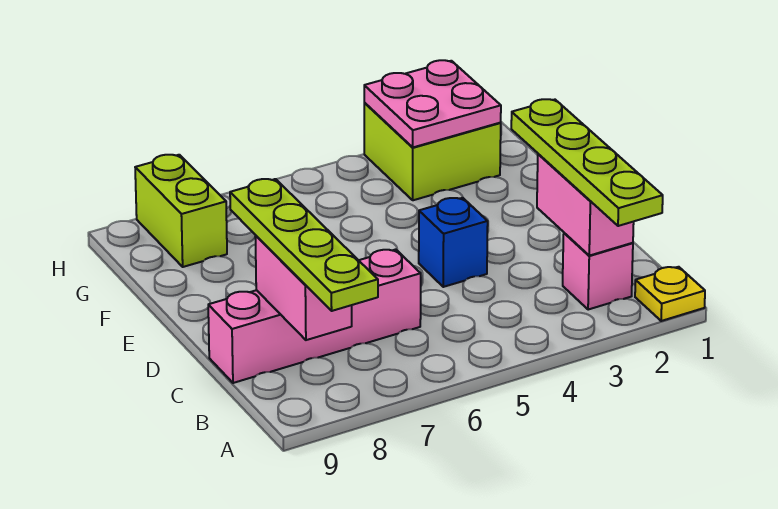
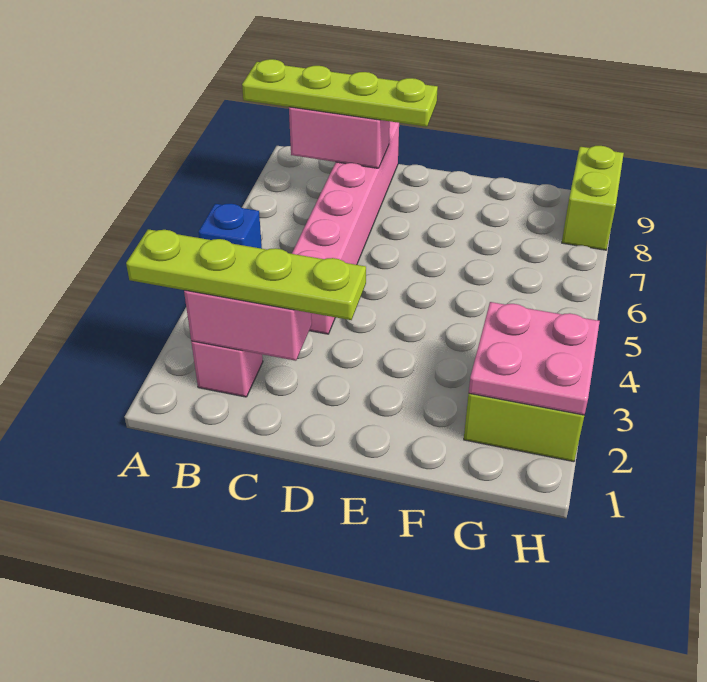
yellow 1x1 plate [635,267,705,321] -> none
pink 1x4 brick [208,249,421,383] -> pink 1x6 brick [292,122,399,334]
blue 1x1 brick [419,198,488,287] -> blue 1x1 brick moved to [198,204,262,249]
lime 1x2 brick [135,155,227,267] -> lime 1x2 brick turned to [562,146,624,250]

